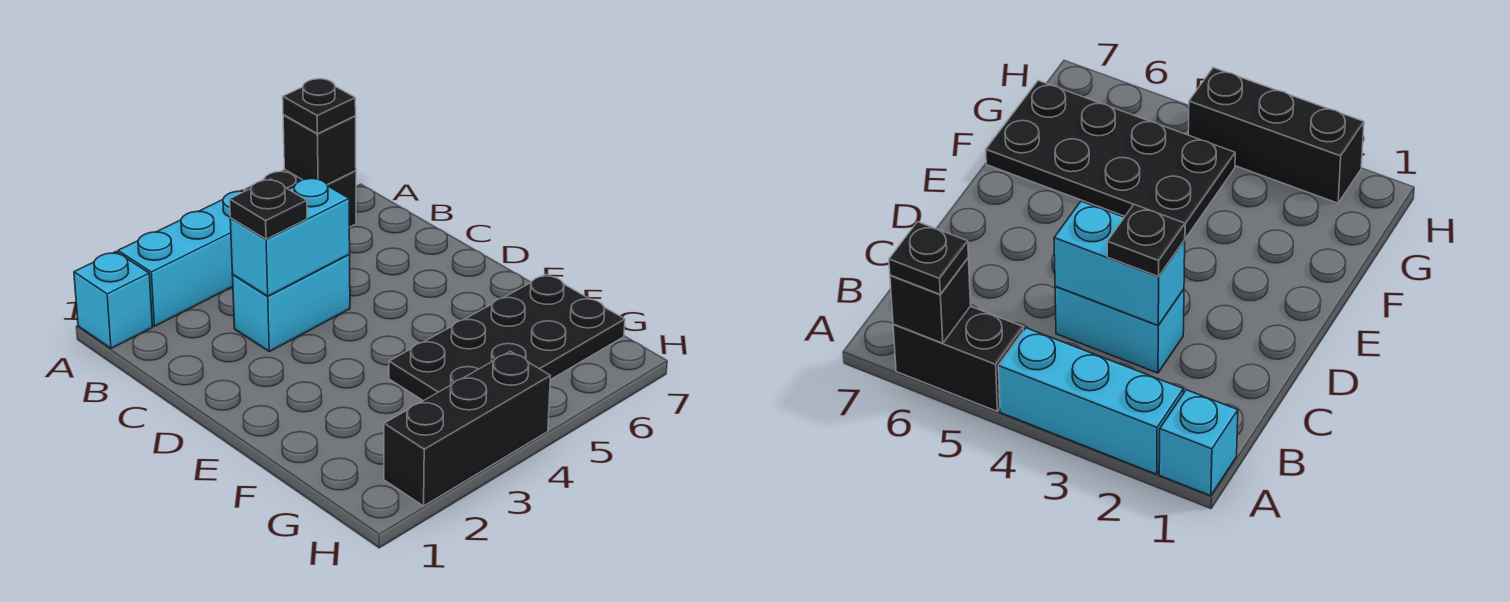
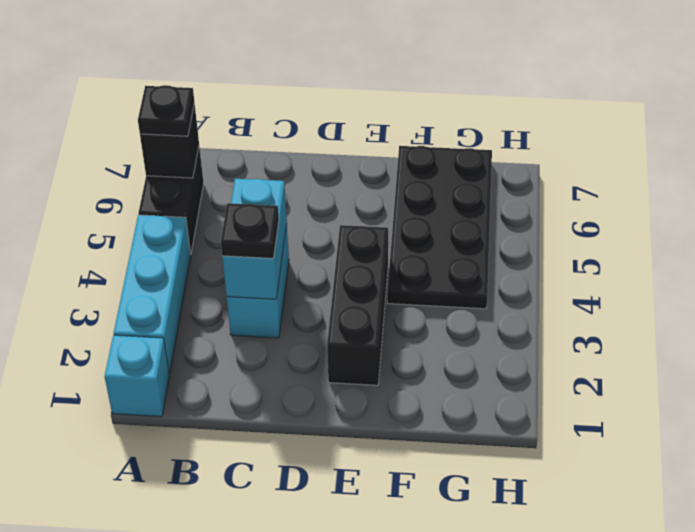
black 1x3 brick [384,351,550,506] -> black 1x3 brick moved to [327,225,388,385]

